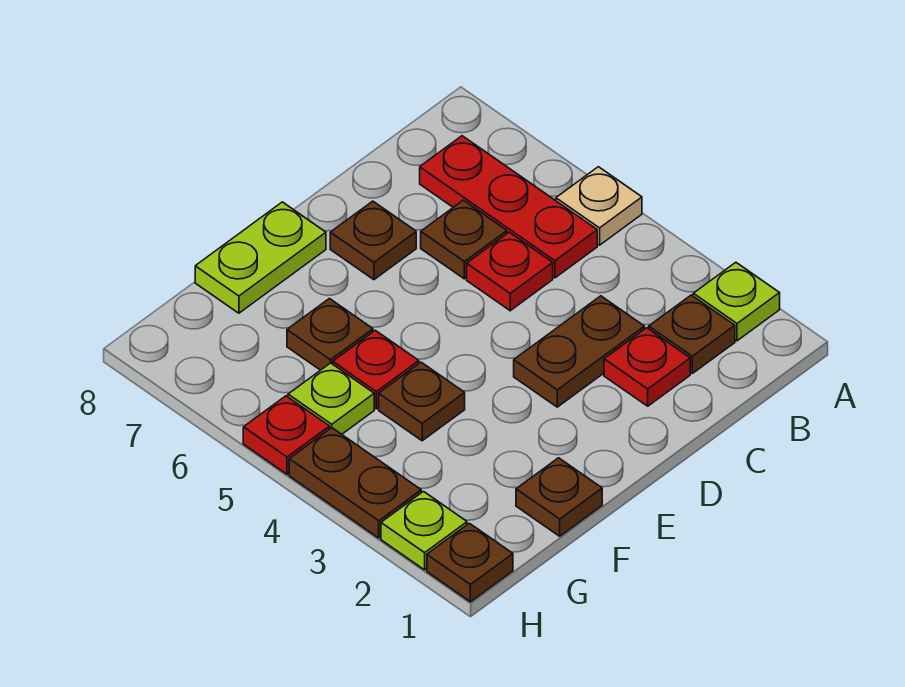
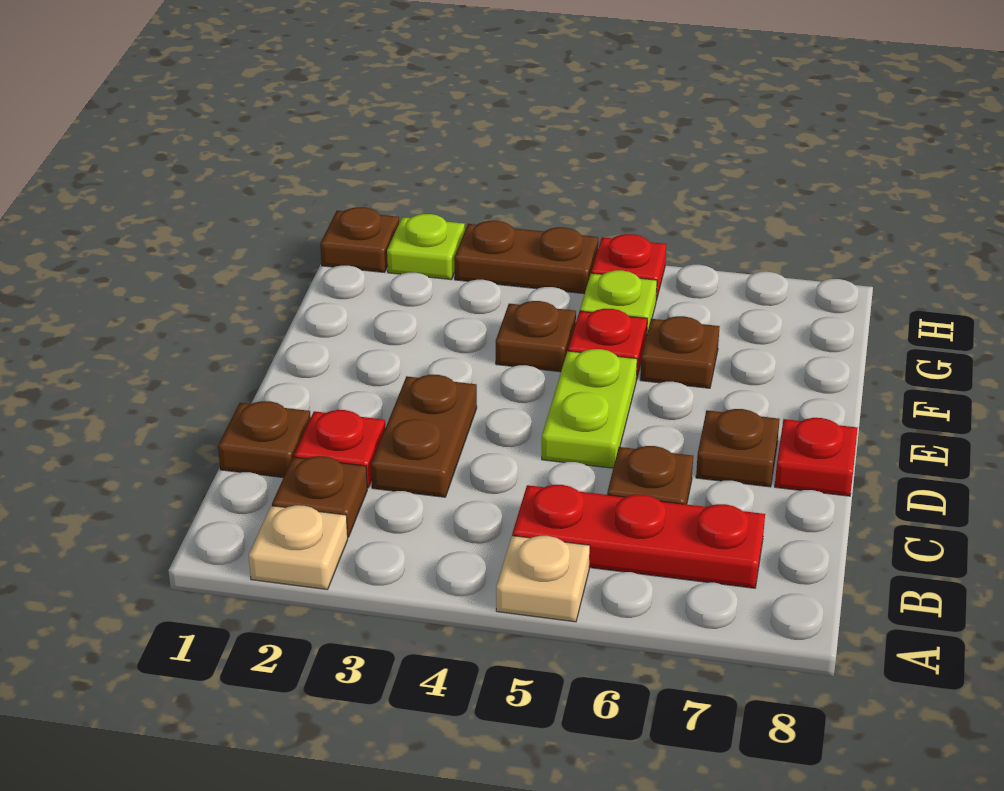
lime 1x1 plate [693,262,780,341] -> tan 1x1 plate [249,505,348,590]
red 1x1 plate [467,232,553,311] -> red 1x1 plate moved to [775,418,858,496]
lime 1x2 plate [195,202,326,313] -> lime 1x2 plate moved to [542,349,637,468]
brown 1x1 plate [516,458,602,536] -> brown 1x1 plate moved to [218,401,311,478]

